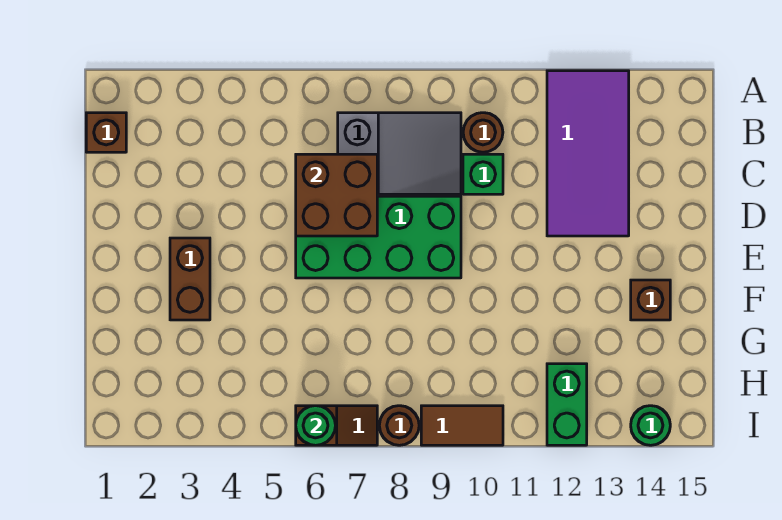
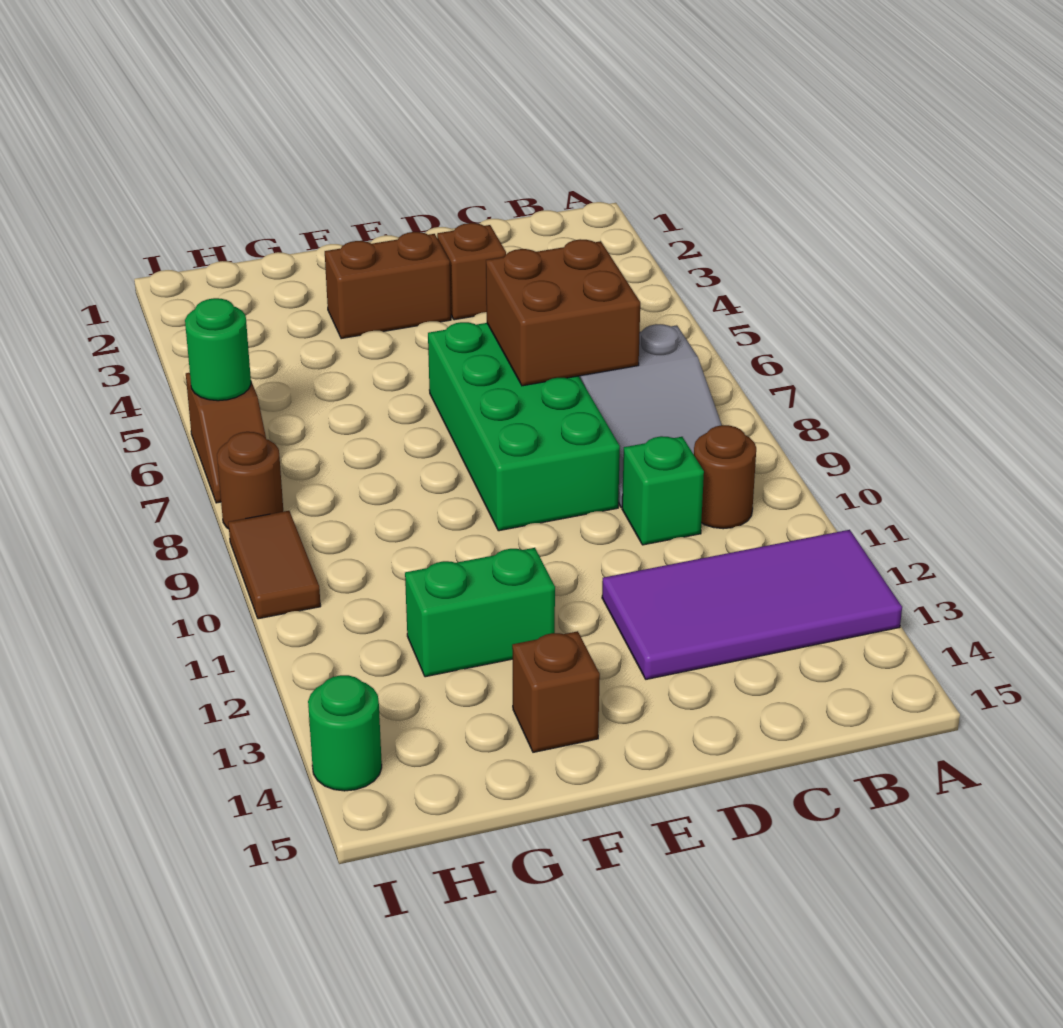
brown 1x1 brick [86,113,126,152] -> brown 1x1 brick moved to [437,223,506,320]
green 1x2 brick [547,364,587,445] -> green 1x2 brick moved to [405,548,555,677]

